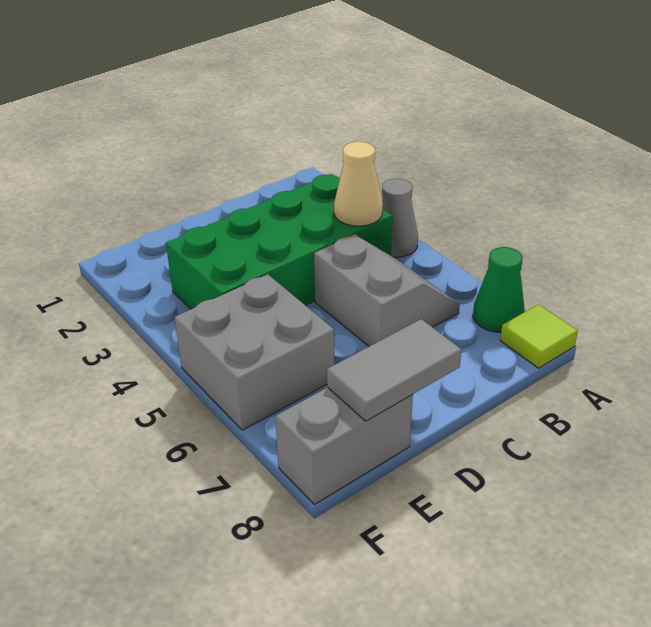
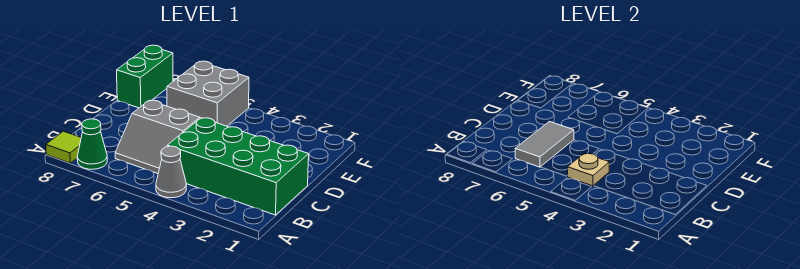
green 2x4 brick [166,174,392,309] -> green 2x4 brick turned to [167,118,309,215]
tan 1x1 cone [334,142,383,226] -> tan 1x1 plate [568,153,609,186]
grey 1x2 tile [327,319,462,421] -> grey 1x2 tile moved to [515,122,574,167]
grey 1x2 brick [275,388,413,504] -> green 1x2 brick [117,45,173,108]

